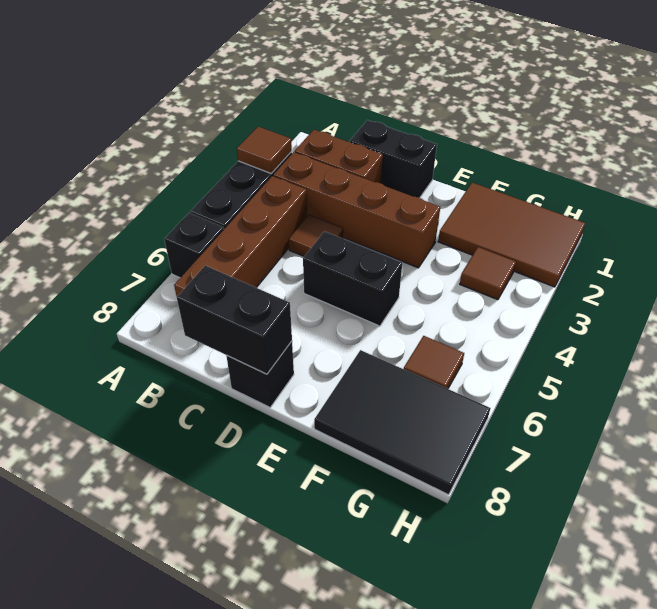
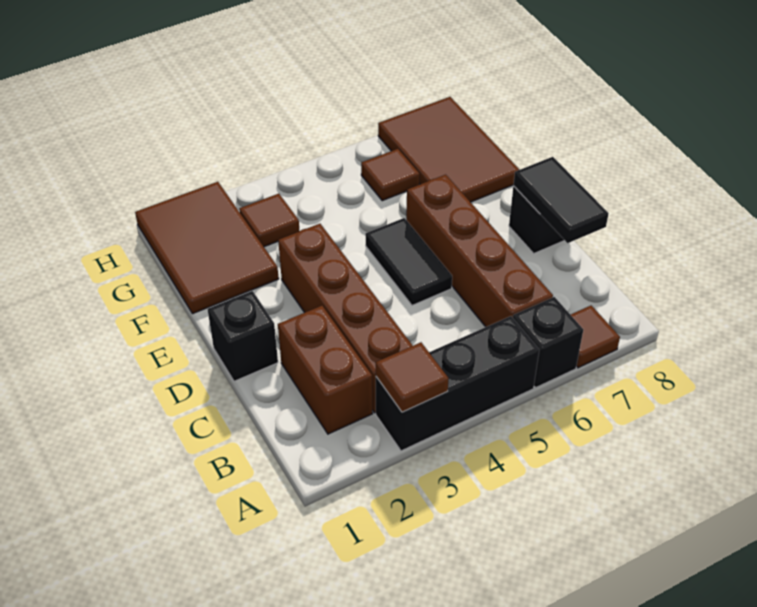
brown 1x4 brick [174,176,307,297] -> brown 1x4 brick turned to [406,175,553,327]
black 1x2 brick [350,120,437,198] -> black 1x1 brick [208,291,278,381]
brown 1x1 tile [289,215,343,256] -> brown 1x1 tile moved to [571,306,620,368]
black 1x2 brick [177,265,292,374] -> black 1x2 tile [513,157,609,243]
black 1x2 brick [303,231,402,326] -> black 1x2 tile [366,218,452,305]
black 2x3 tile [314,350,491,495] -> brown 2x3 tile [378,97,519,202]

